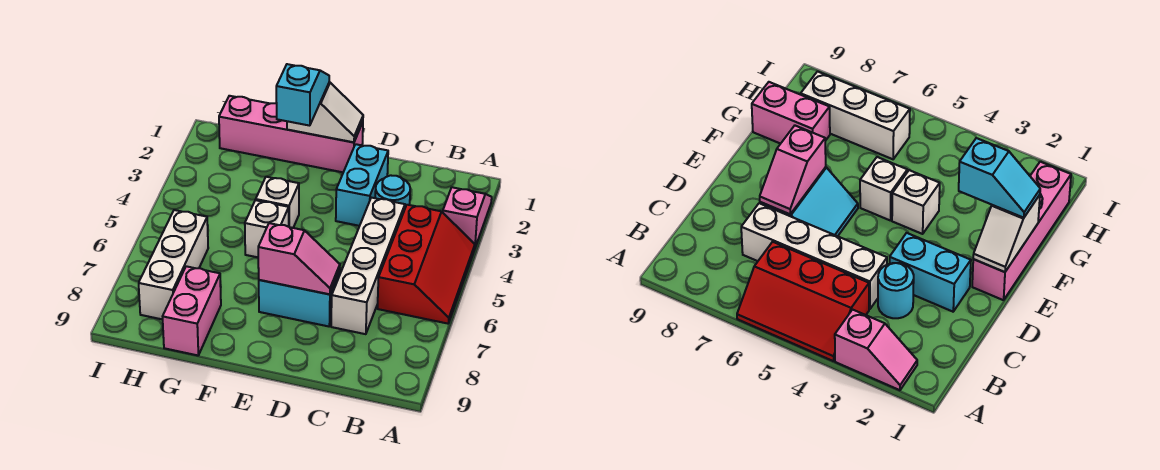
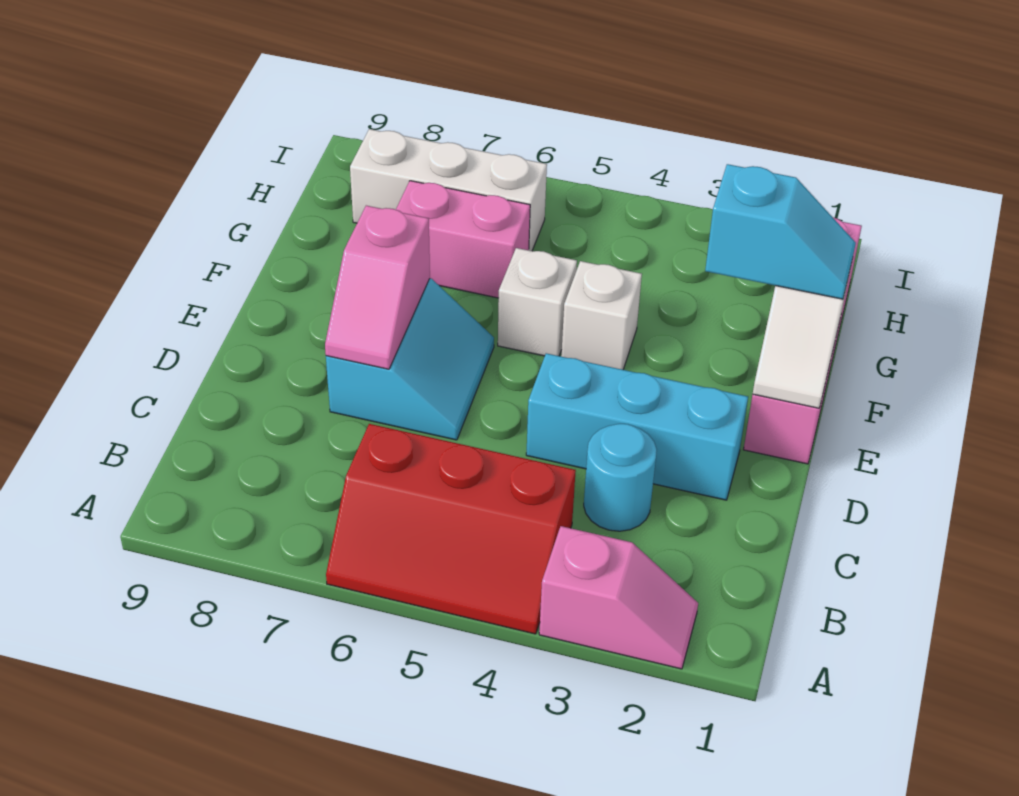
white 1x4 brick [331,198,405,334] -> none
cyan 1x2 brick [336,144,388,226] -> cyan 1x3 brick [526,353,748,500]
pink 1x2 brick [163,266,221,355] -> pink 1x2 brick moved to [396,181,530,298]

